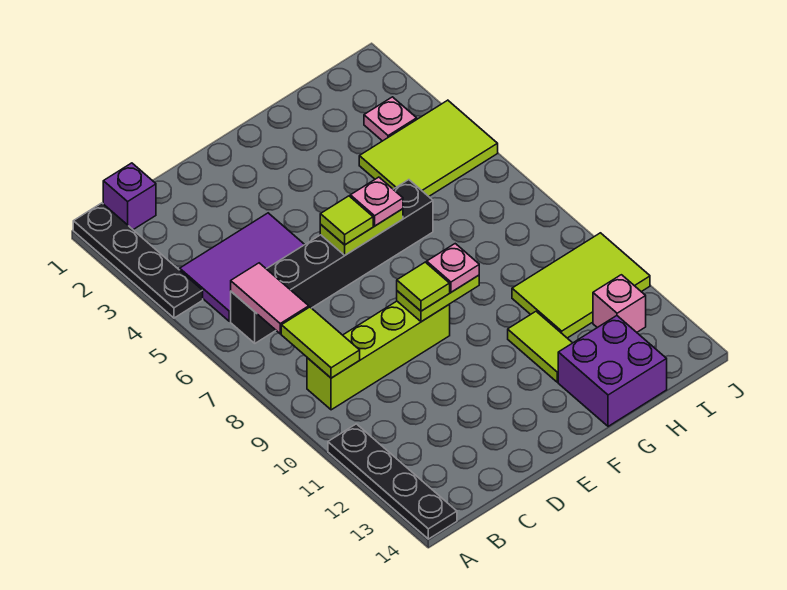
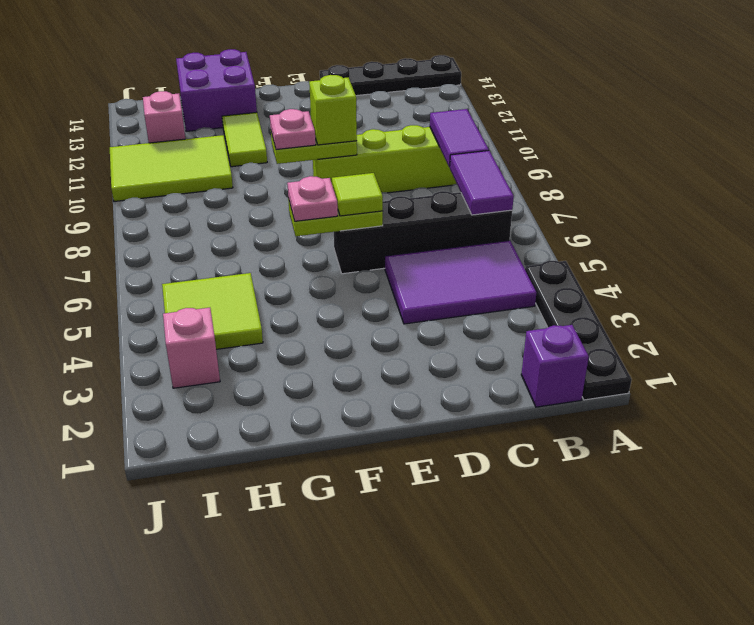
black 1x4 plate [328,424,457,539] -> black 1x4 plate turned to [320,55,461,96]
black 1x6 brick [231,180,433,343] -> black 1x4 brick [334,191,512,274]
pink 1x2 tile [231,263,309,334] -> purple 1x2 tile [450,151,514,215]
lime 1x2 tile [281,307,360,378] -> purple 1x2 tile [430,109,489,168]
lime 1x1 tile [397,262,450,311] -> lime 1x1 brick [309,75,357,145]
lime 2x3 tile [359,100,498,196] -> lime 2x2 tile [162,273,263,349]
pink 1x1 plate [364,97,417,141] -> pink 1x1 brick [163,308,220,388]

